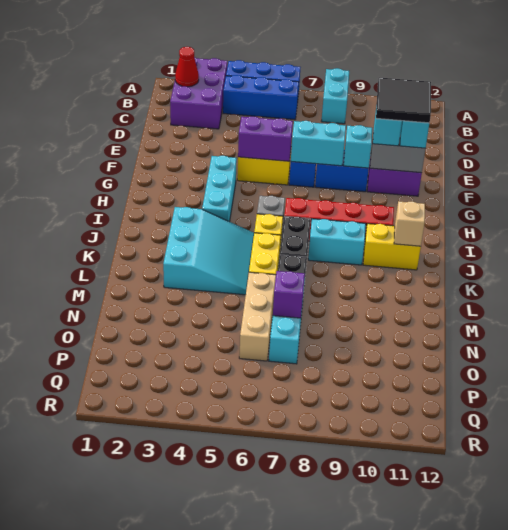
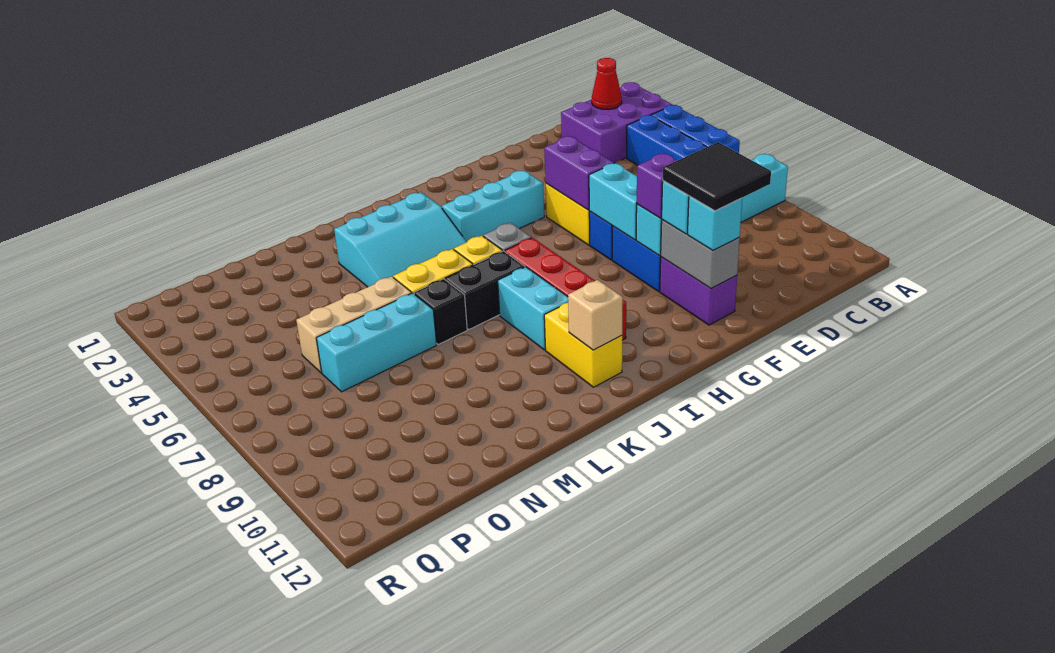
purple 1x1 brick [273,271,305,318] -> purple 1x1 brick moved to [637,154,676,218]

